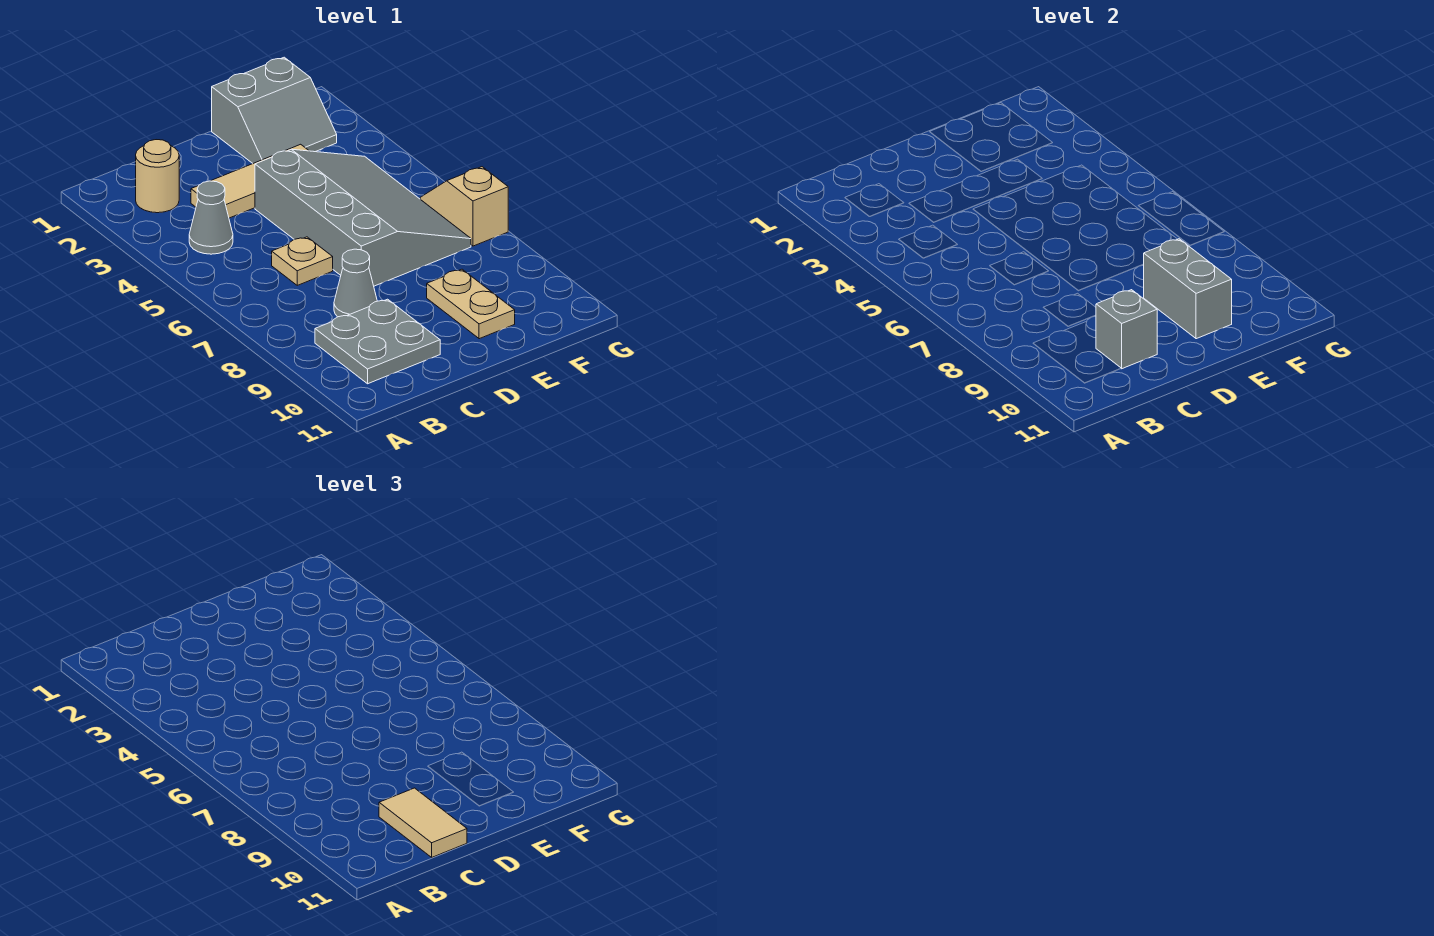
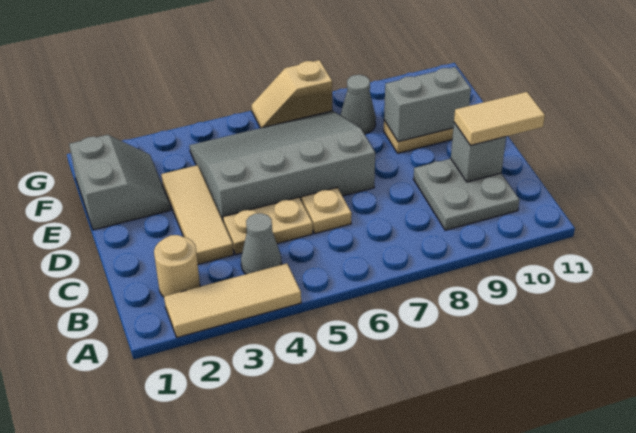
none -> tan 1x3 tile [164,263,301,338]
none -> tan 1x2 plate [223,197,313,254]
grey 1x1 cone [334,249,377,317] -> grey 1x1 cone moved to [341,75,376,134]

